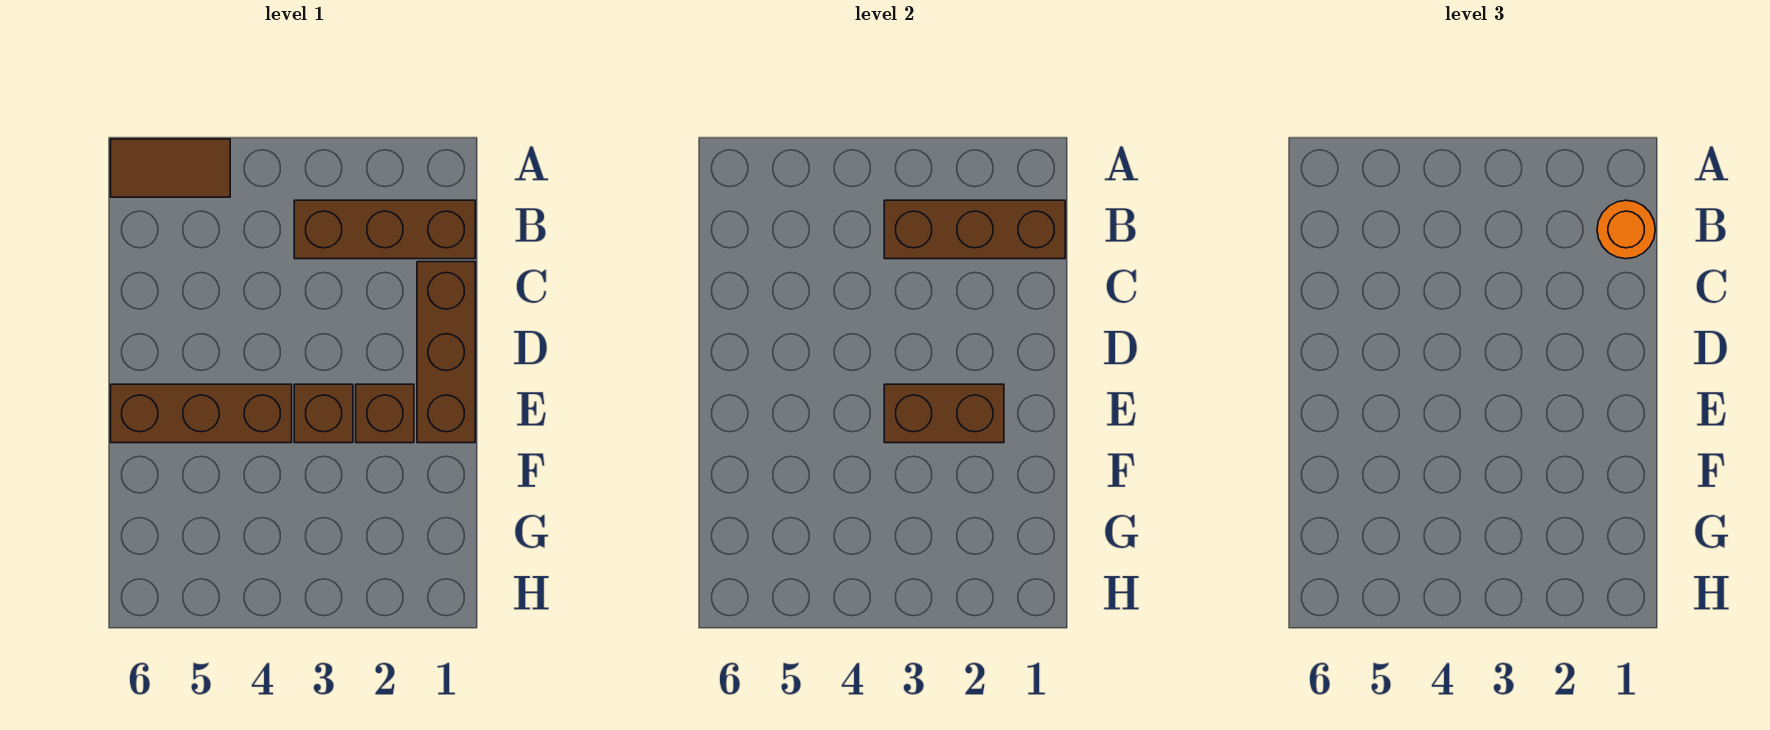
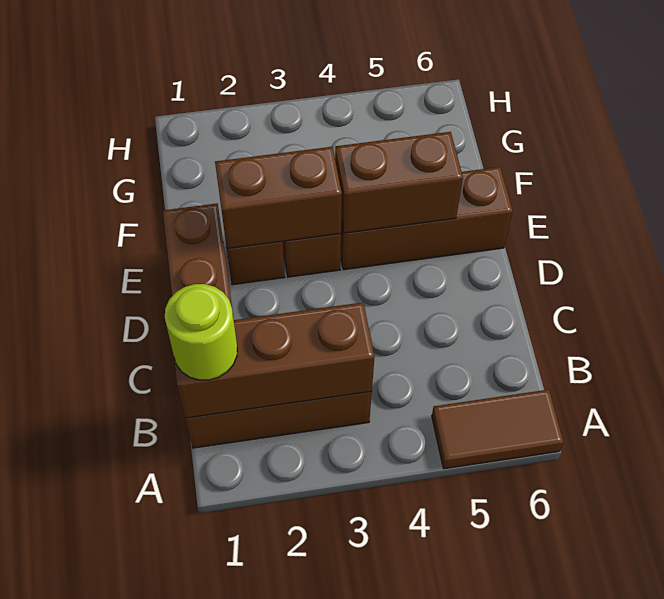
orange 1x1 round brick [1597,200,1655,259] -> lime 1x1 round brick [165,284,237,380]
none -> brown 1x2 brick [335,132,463,233]

